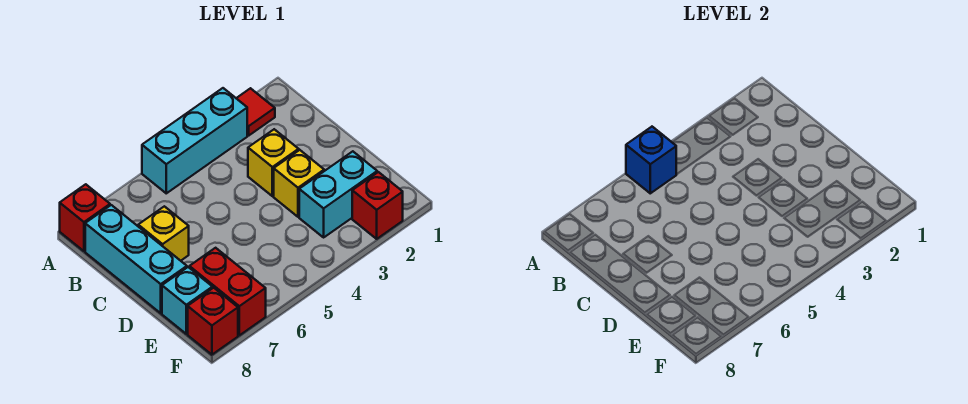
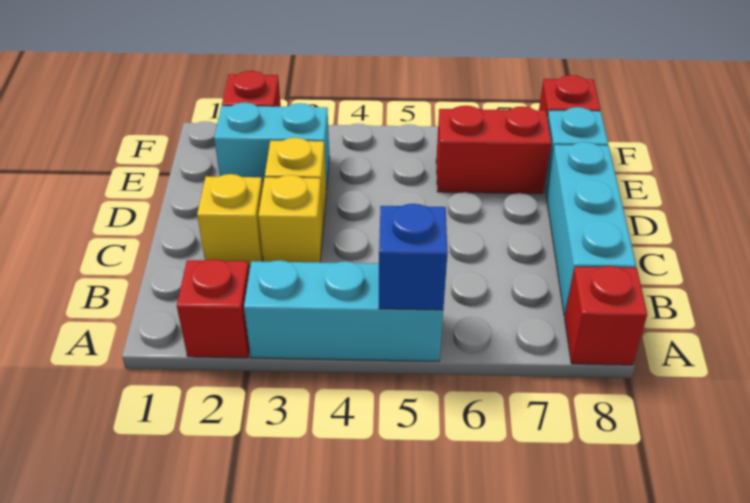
red 1x1 tile [236,88,275,135] -> red 1x1 brick [177,259,249,358]
yellow 1x1 brick [138,206,189,261] -> yellow 1x1 brick moved to [197,174,263,266]
red 1x2 brick [189,248,266,335] -> red 1x2 brick turned to [436,106,551,194]

